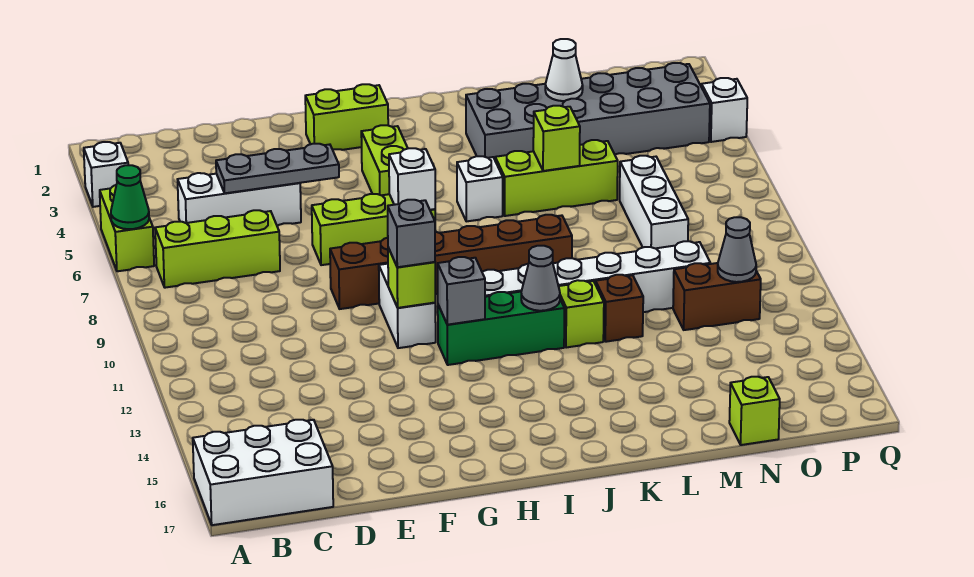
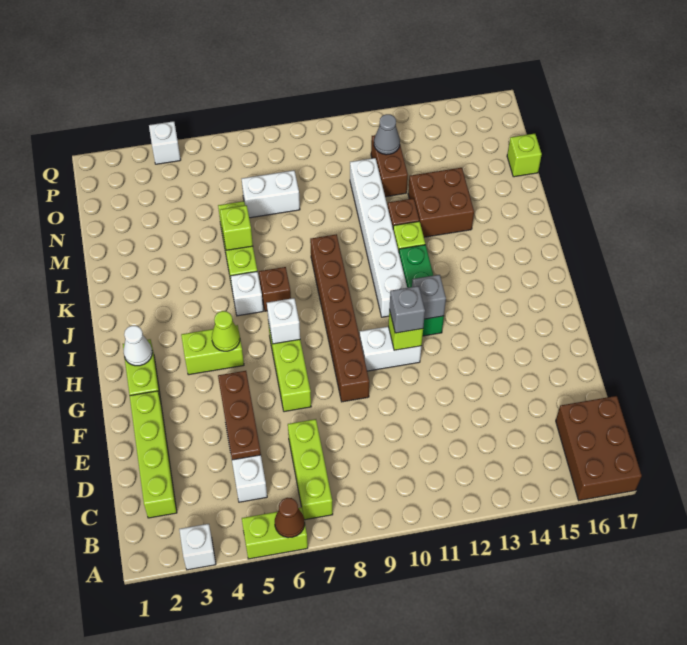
green 1x1 cone [111,165,149,229] -> brown 1x1 cone [275,498,305,538]
white 2x3 brick [193,420,333,525] -> brown 2x3 brick [556,396,642,500]
none -> lime 1x4 brick [130,391,177,518]
grey 1x3 plate [216,144,339,193] -> brown 1x3 plate [218,371,261,460]
none -> lime 1x1 cone [212,311,240,351]
none -> brown 1x1 brick [259,267,291,311]
grey 1x1 cone [521,246,560,311] -> none
grey 2x6 brick [466,63,710,159] -> none
none -> brown 2x2 brick [408,168,474,237]
white 1x1 cone [545,39,583,101] -> white 1x1 cone moved to [124,326,152,366]
white 1x3 brick [620,156,688,248] -> white 1x2 brick [242,170,300,218]

